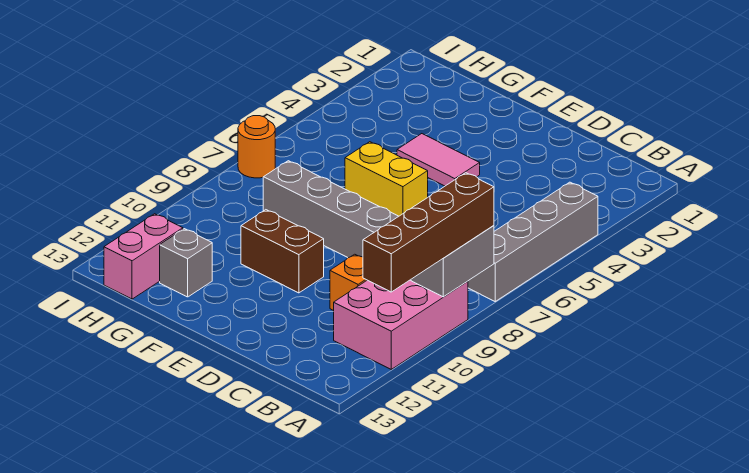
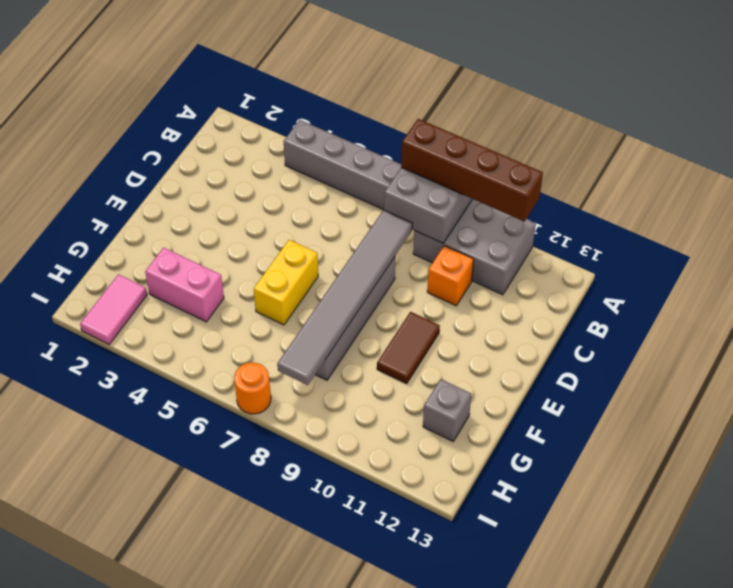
pink 2x3 brick [334,280,468,369] -> grey 2x3 brick [413,199,536,295]
none -> grey 1x6 tile [277,210,412,385]
pink 1x2 tile [397,134,480,186] -> pink 1x2 tile moved to [80,274,147,344]
brown 1x2 brick [241,210,324,293] -> brown 1x2 tile [377,312,440,384]
pink 1x2 brick [104,214,183,299] -> pink 1x2 brick moved to [145,248,224,322]

